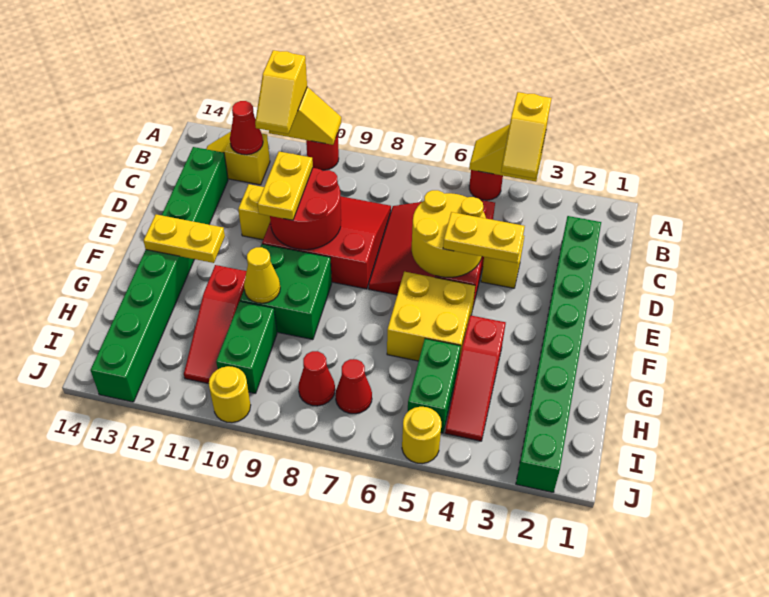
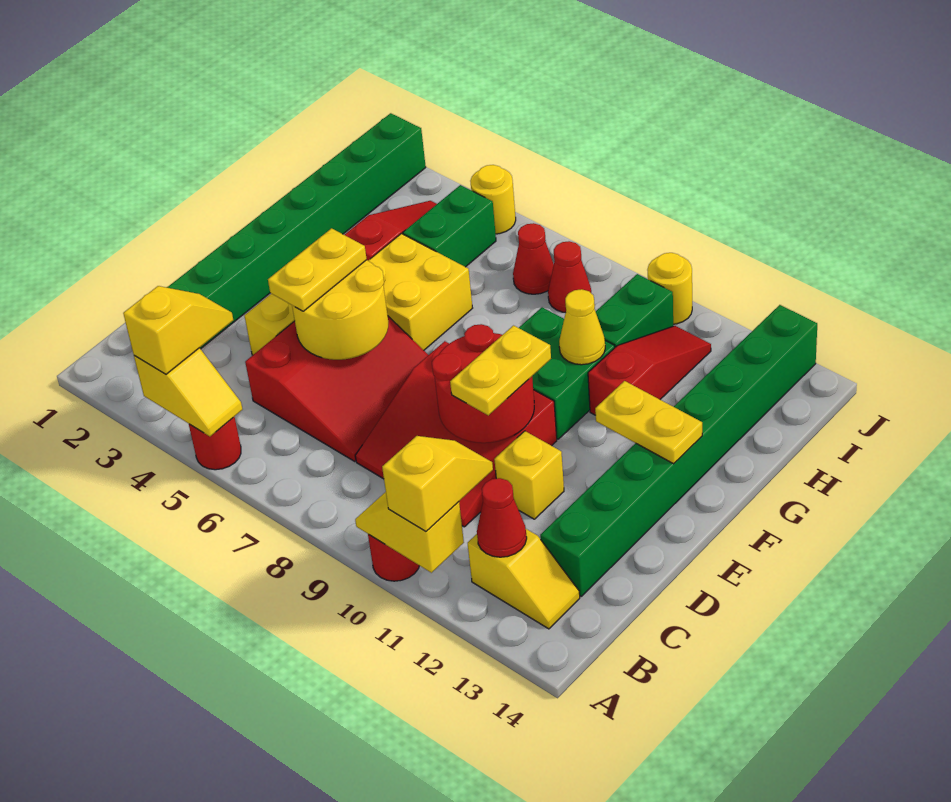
yellow 1x2 plate [443,212,525,263] -> yellow 1x2 plate turned to [268,228,367,311]

